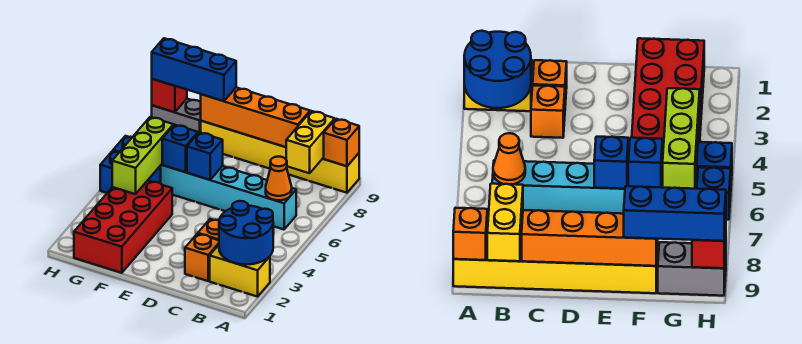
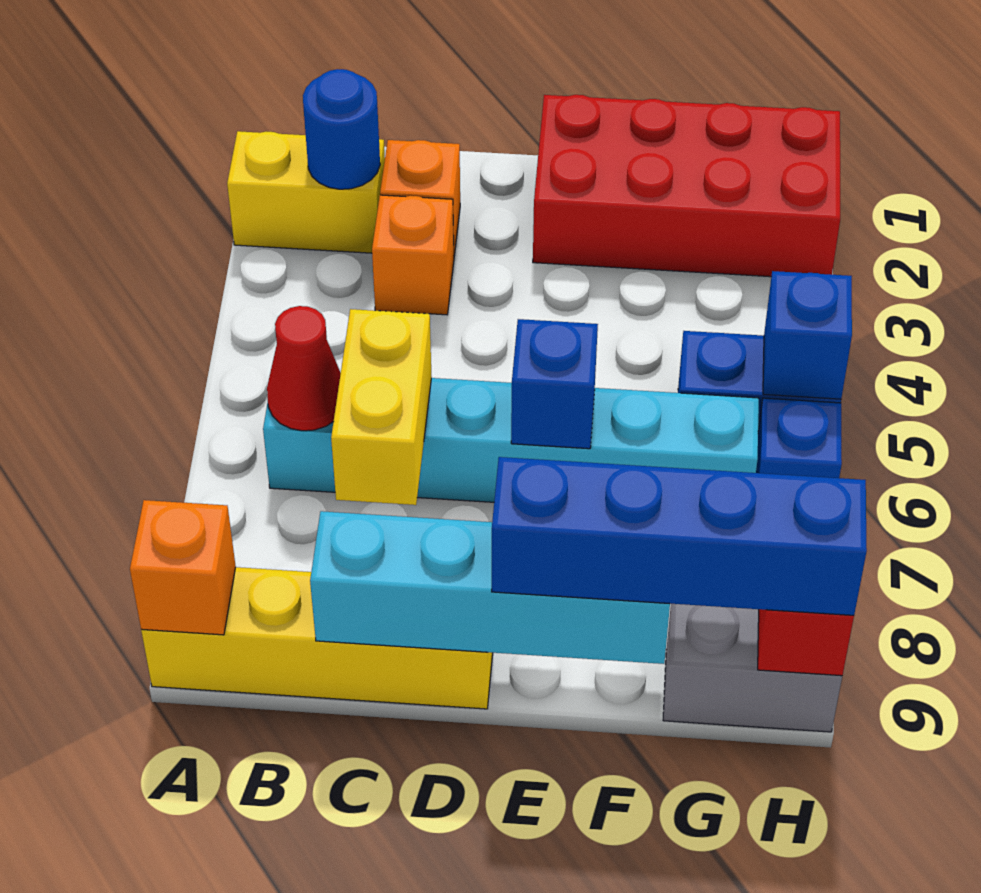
blue 2x2 round brick [219,201,273,265] -> blue 1x1 round brick [303,69,380,189]
yellow 1x6 brick [201,121,359,193] -> yellow 1x4 brick [141,567,493,709]
orange 1x1 cone [266,156,292,200] -> red 1x1 cone [267,306,341,431]
yellow 1x2 brick [286,111,335,173] -> yellow 1x2 brick moved to [331,309,432,505]
orange 1x4 brick [201,87,310,147] -> cyan 1x4 brick [310,511,670,664]
red 2x4 brick [74,181,172,273] -> red 2x4 brick turned to [533,95,840,277]
blue 1x1 brick [162,125,198,172] -> blue 1x1 brick moved to [763,271,852,399]
blue 1x3 brick [152,38,236,101] -> blue 1x4 brick [492,457,867,615]
lime 1x3 brick [112,117,173,194] -> none

